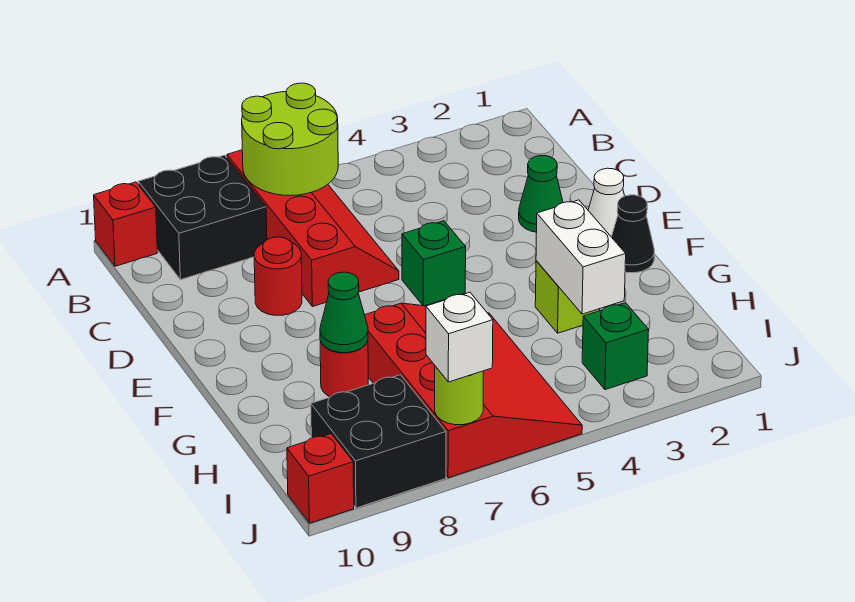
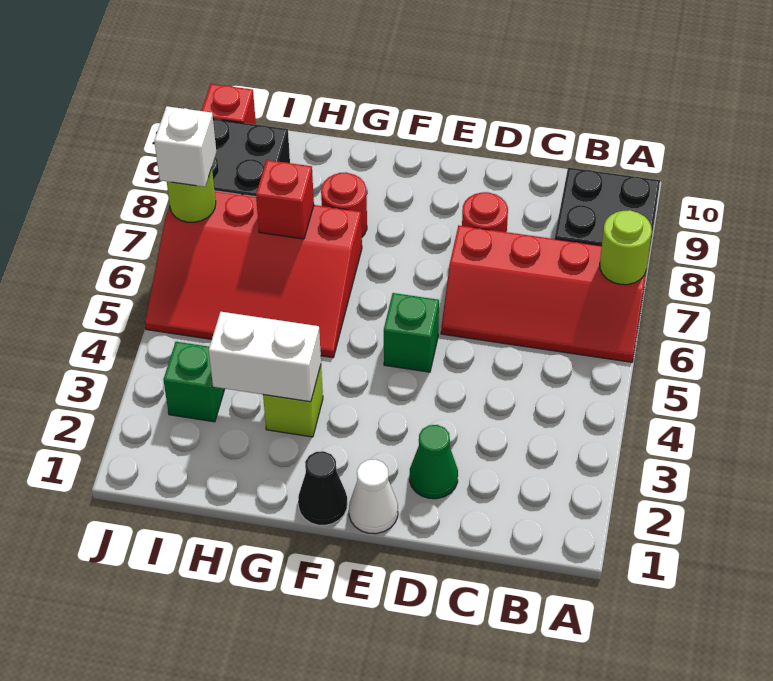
lime 2x2 round brick [242,83,338,196] -> lime 1x1 round brick [600,210,652,285]
red 1x1 brick [94,182,157,266] -> red 1x1 brick moved to [256,160,314,239]
green 1x1 cone [320,272,368,353] -> none

